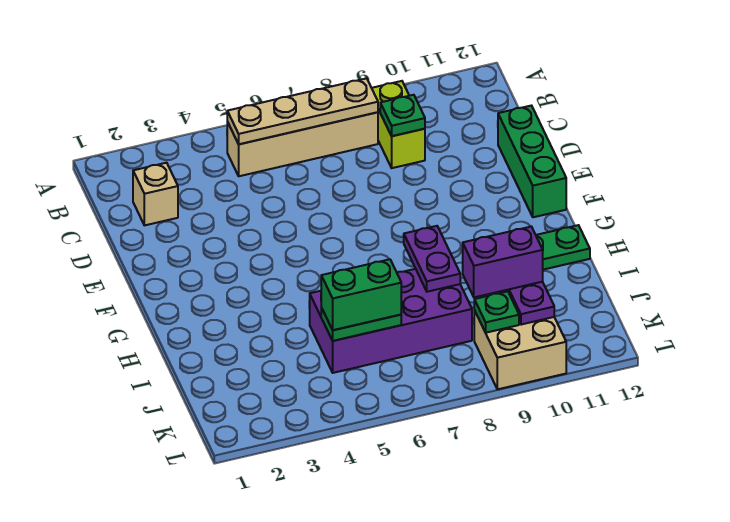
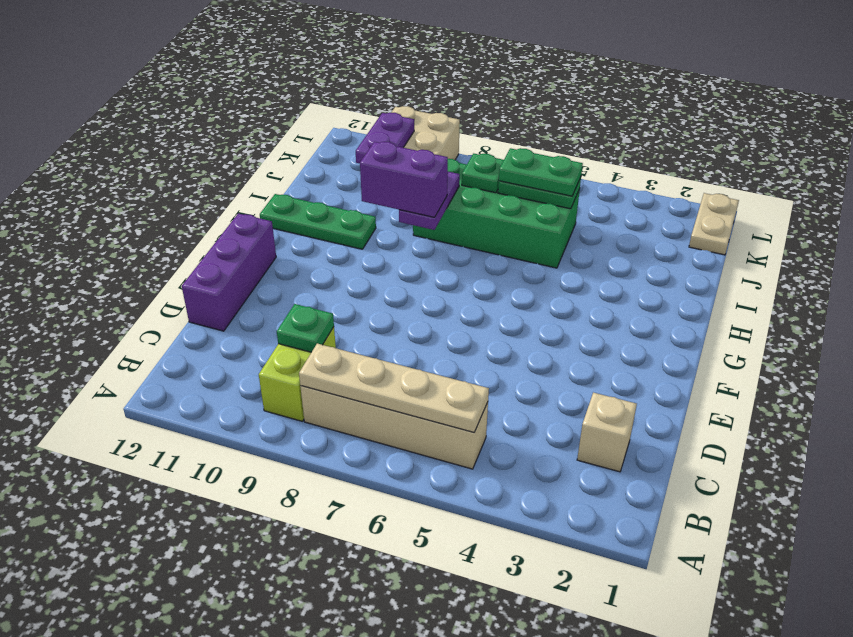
green 1x3 brick [498,106,566,217] -> purple 1x3 brick [182,213,276,331]
purple 2x4 brick [309,269,472,373] -> green 2x4 brick [413,159,580,268]
green 1x2 brick [321,259,401,330] -> green 1x2 plate [499,148,583,196]
purple 1x2 brick [463,227,543,297] -> purple 1x2 brick moved to [360,142,448,217]
none -> tan 1x2 plate [689,193,739,255]
green 1x1 plate [474,291,519,333] -> green 1x1 plate moved to [462,154,504,193]

